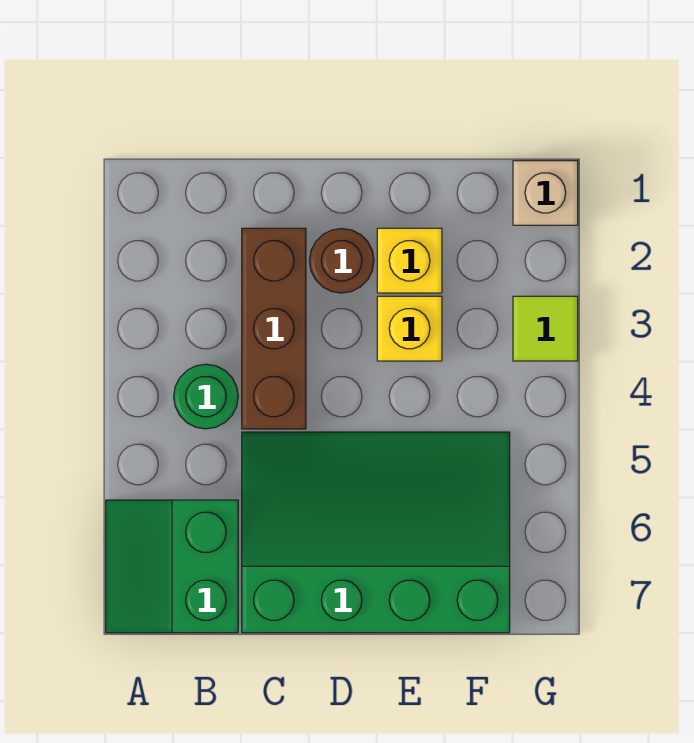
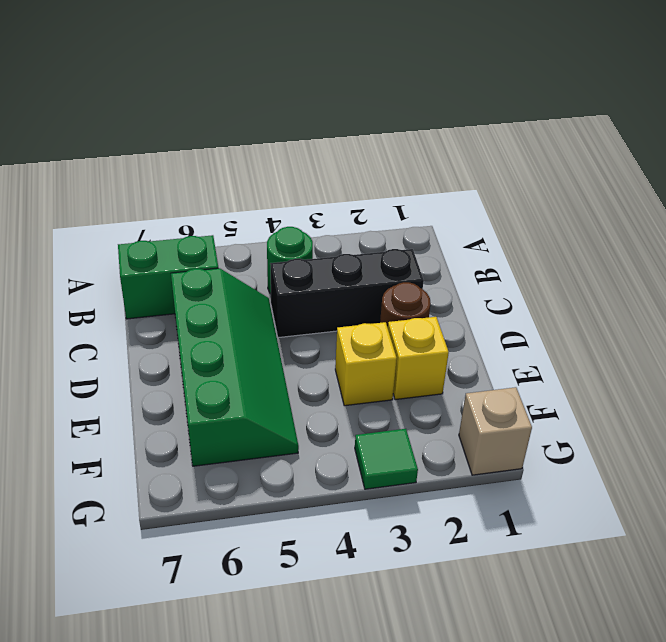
brown 1x3 brick [242,228,306,429] -> black 1x3 brick [270,249,424,338]
green 3x4 slope [242,432,510,633] -> green 2x4 slope [171,268,299,466]
lime 1x1 tile [513,296,578,361] -> green 1x1 tile [355,429,418,489]

